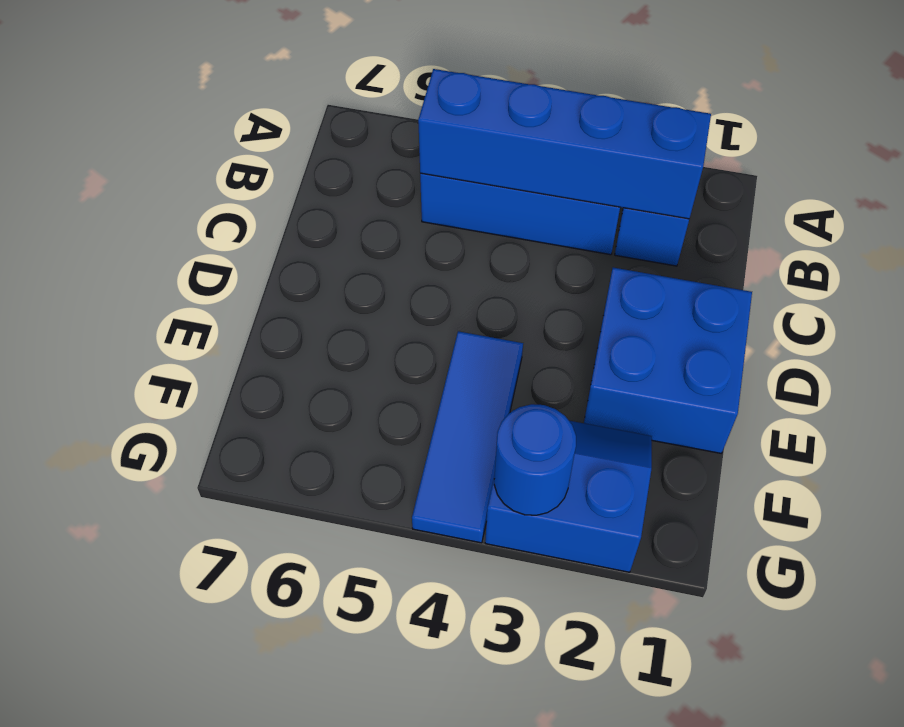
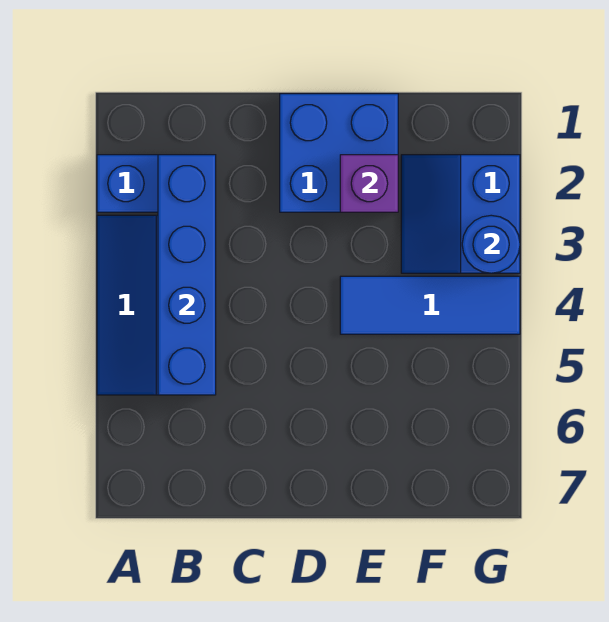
none -> purple 1x1 brick [340,155,398,212]

